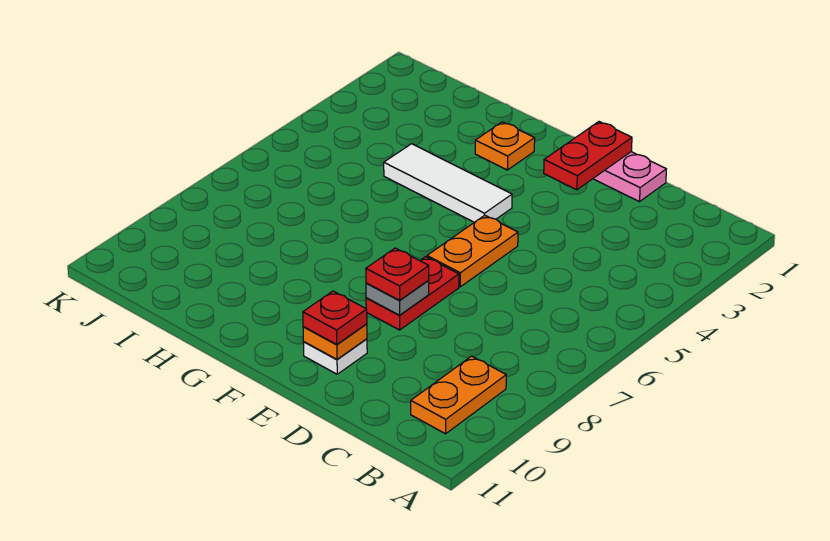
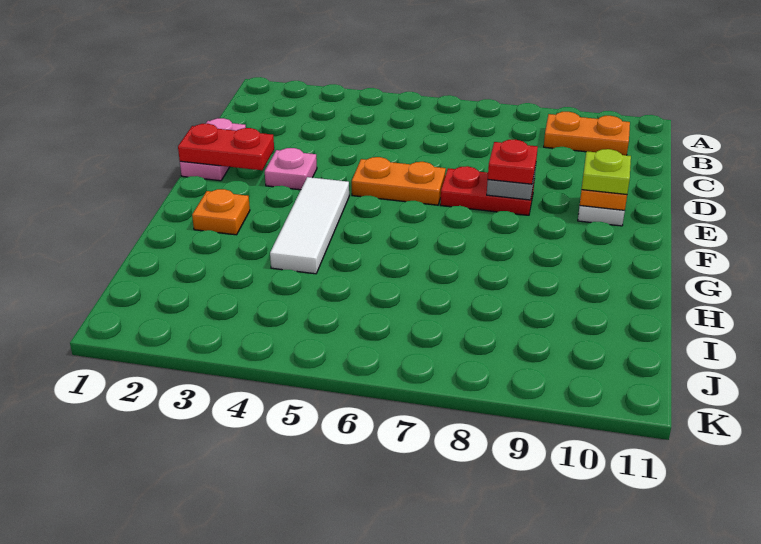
none -> pink 1x1 plate [265,148,317,190]
red 1x1 plate [303,291,367,345] -> lime 1x1 plate [582,149,631,194]

